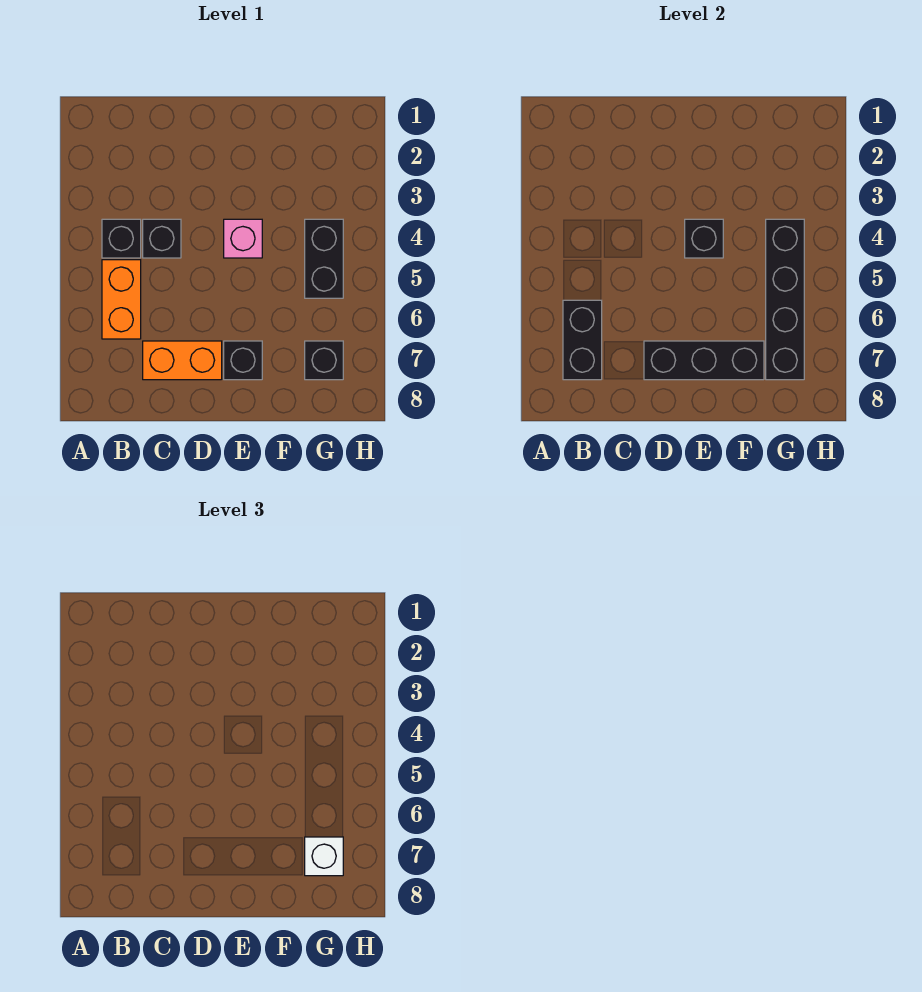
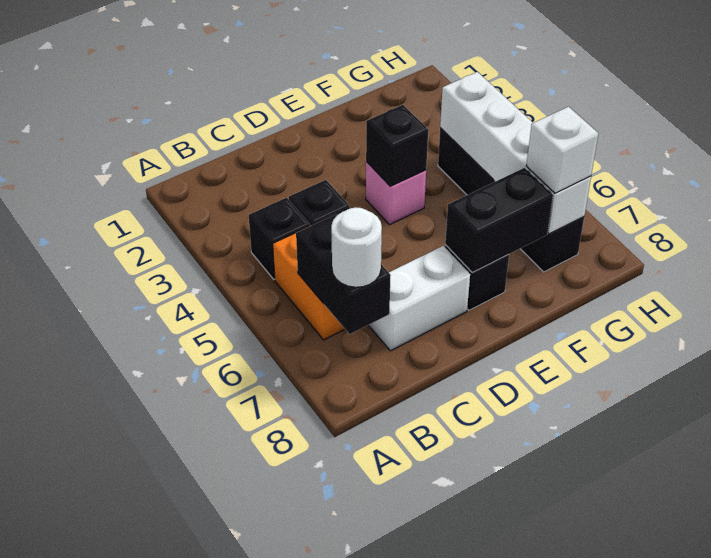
none -> white 1x1 round brick [331,207,382,287]
orange 1x2 brick [143,341,222,380] -> white 1x2 brick [368,246,470,351]
black 1x3 brick [644,341,764,380] -> black 1x2 brick [445,168,553,273]
black 1x4 brick [766,219,804,380] -> white 1x4 brick [440,72,591,234]

